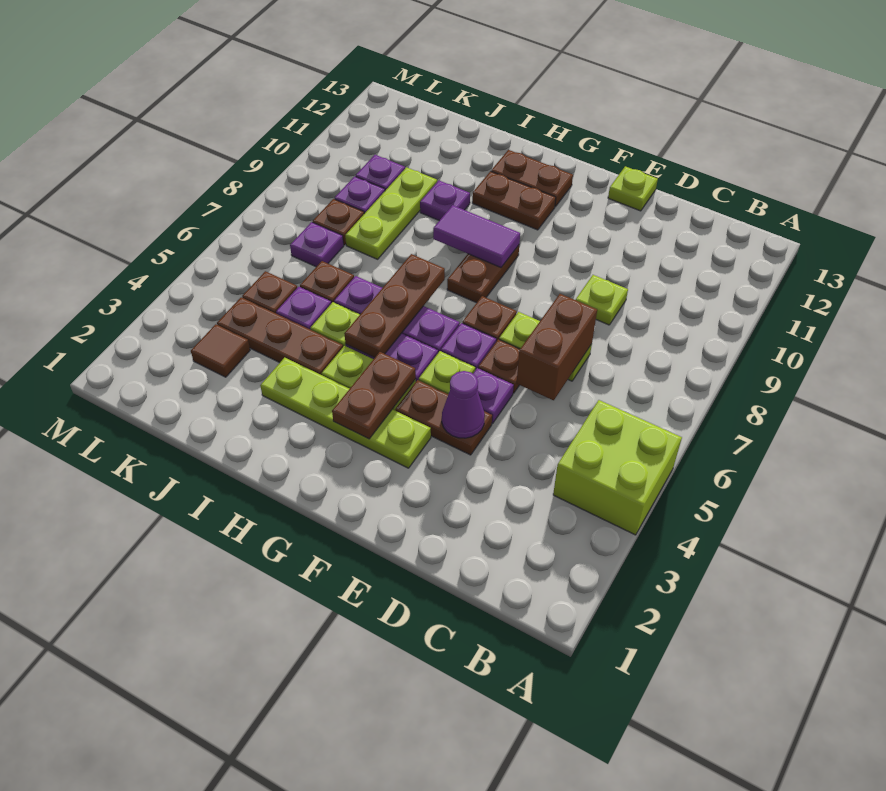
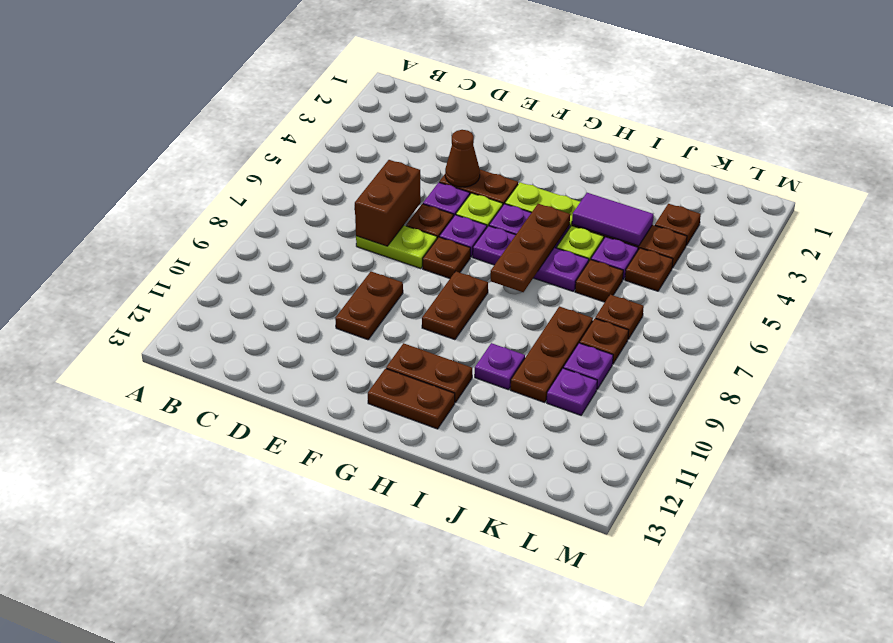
lime 2x2 brick [553,400,682,535] -> none
lime 1x1 plate [576,275,628,325] -> none
purple 1x1 cone [442,371,485,438] -> brown 1x1 cone [445,130,480,187]
lime 1x1 plate [608,166,658,211] -> none
lime 1x4 plate [260,358,431,468] -> none
brown 1x2 plate [332,352,416,439] -> brown 1x2 plate moved to [335,272,403,340]
purple 1x2 tile [433,205,520,267] -> purple 1x2 tile moved to [572,193,653,246]
lime 1x3 plate [345,167,437,259] -> brown 1x3 plate [510,306,593,402]
brown 1x1 tile [191,324,250,377] -> brown 1x1 plate [655,204,701,245]
purple 1x1 plate [290,222,344,267] -> brown 1x1 plate [595,295,644,339]

